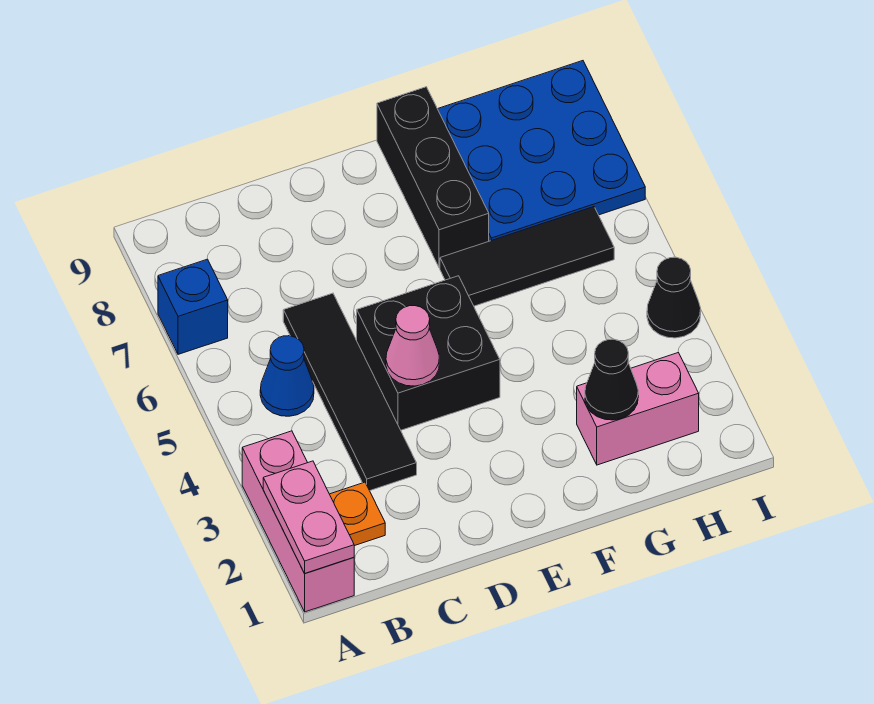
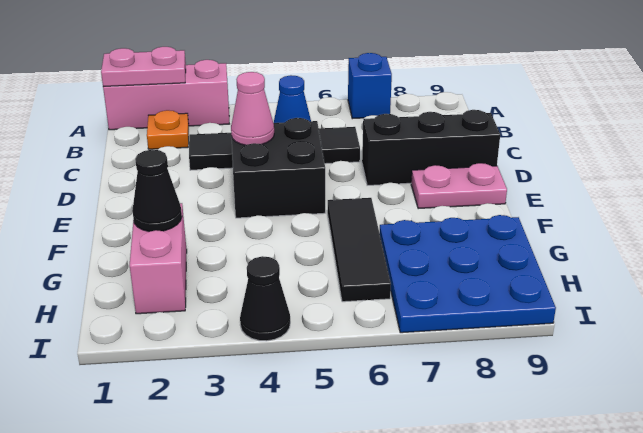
none -> pink 1x2 plate [411,163,507,209]
black 1x3 brick [377,87,489,268] -> black 1x3 brick moved to [362,110,500,185]

